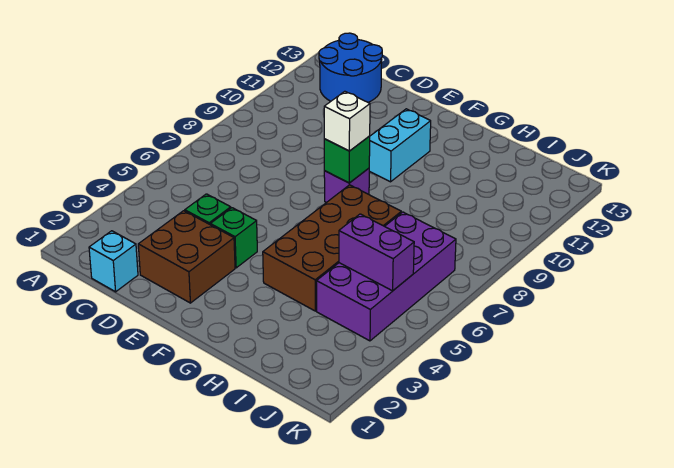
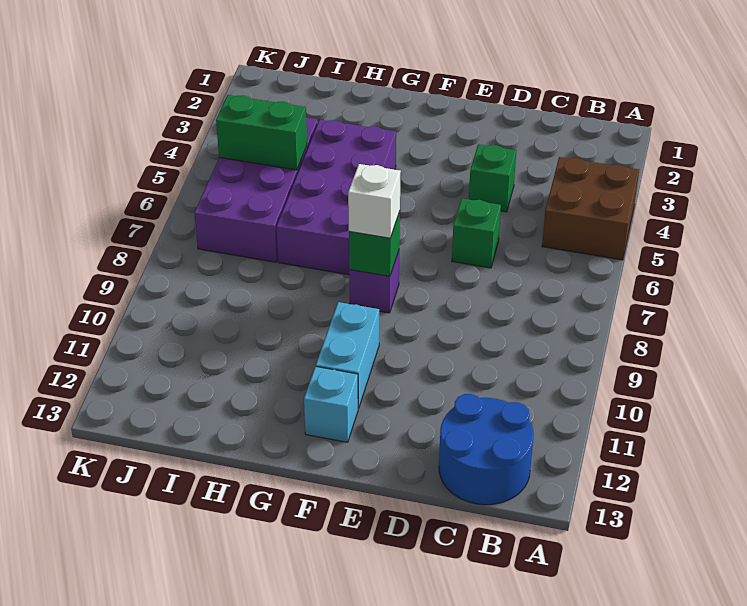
cyan 1x1 brick [89,231,138,292] -> cyan 1x1 brick moved to [304,367,358,442]
brown 2x2 brick [138,211,235,303] -> brown 2x2 brick moved to [542,157,639,260]
green 1x1 brick [210,208,257,268] -> green 1x1 brick moved to [452,198,501,268]
brown 2x4 brick [263,185,401,311] -> purple 2x4 brick [276,120,396,275]
purple 1x2 brick [339,214,414,291] -> green 1x2 brick [216,95,307,170]

